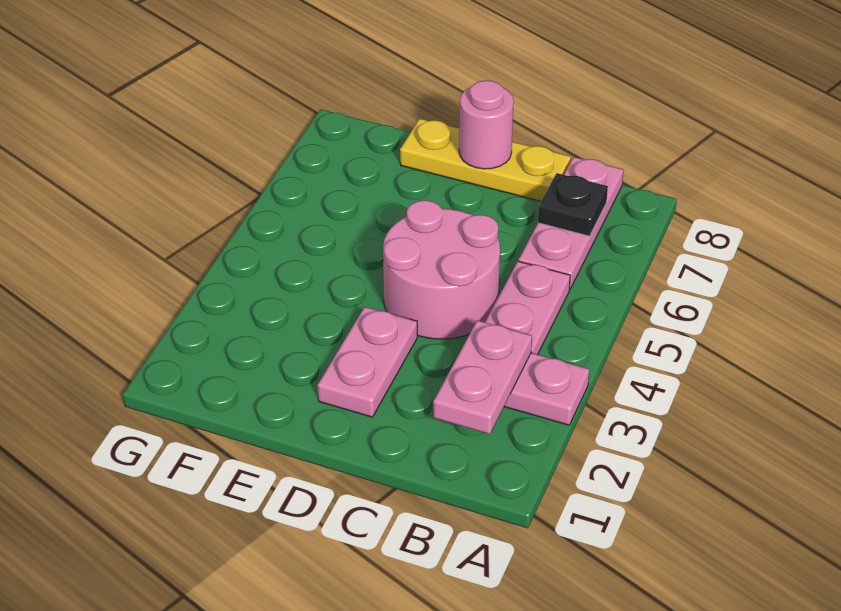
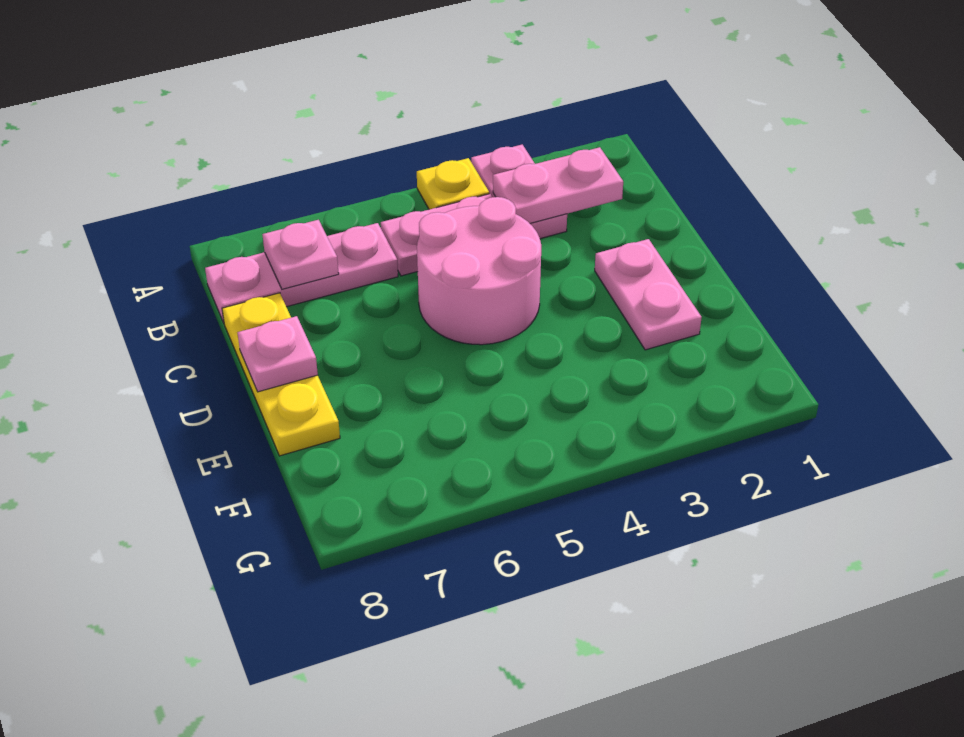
none -> yellow 1x1 plate [417,158,489,209]
black 1x1 plate [538,173,608,236] -> pink 1x1 plate [262,220,339,289]
pink 1x2 plate [318,307,417,417] -> pink 1x2 plate turned to [595,239,702,350]
pink 1x1 round brick [459,81,514,169] -> pink 1x1 plate [238,316,318,392]

